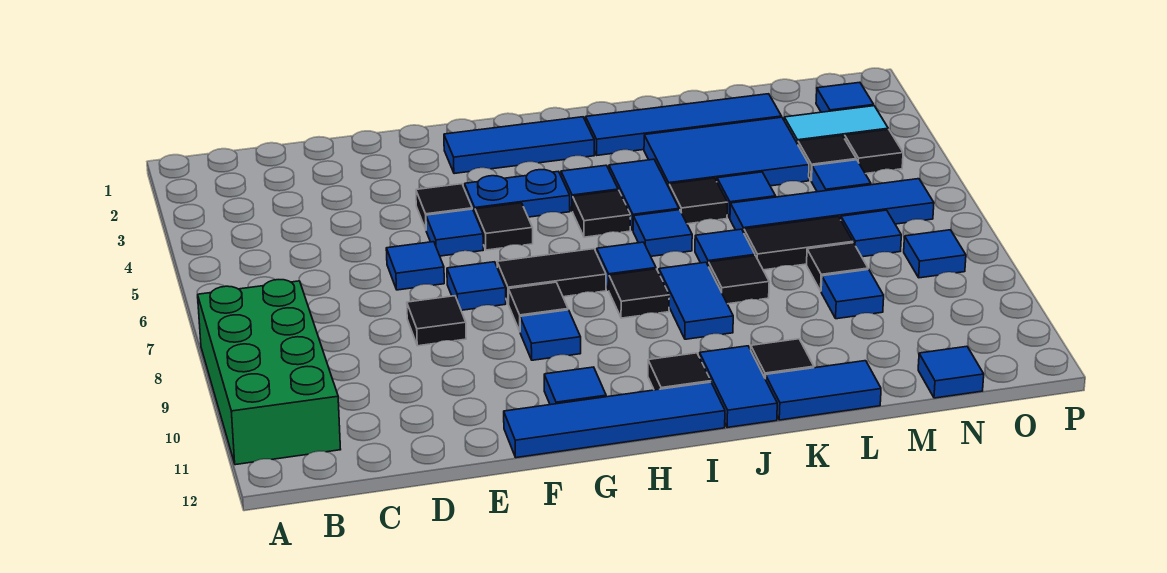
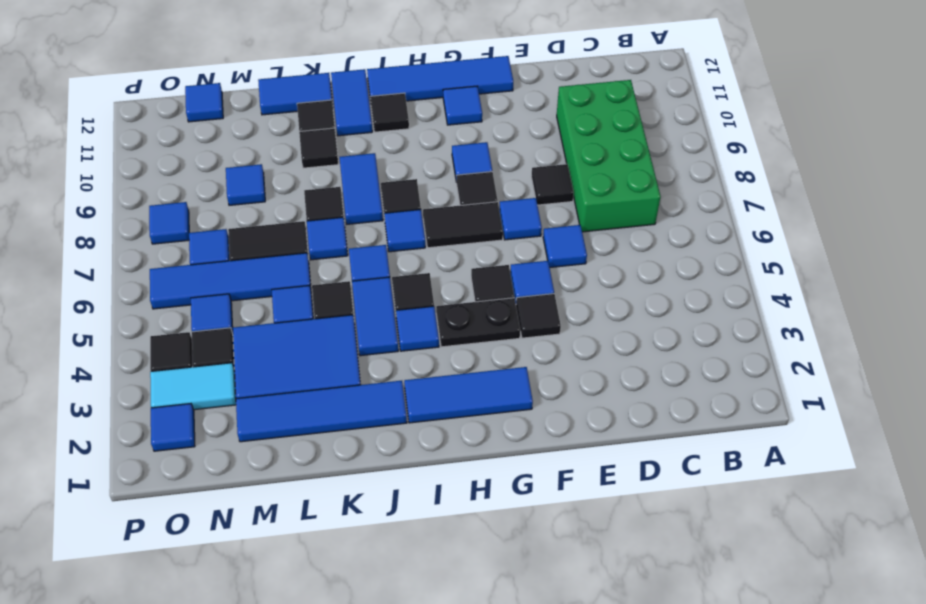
green 2x4 brick [198,280,341,465] -> green 2x4 brick moved to [557,80,661,232]
blue 1x2 plate [465,170,570,217] -> black 1x2 plate [436,298,520,347]
black 1x1 tile [807,243,868,291] -> black 1x1 tile moved to [299,128,338,168]

